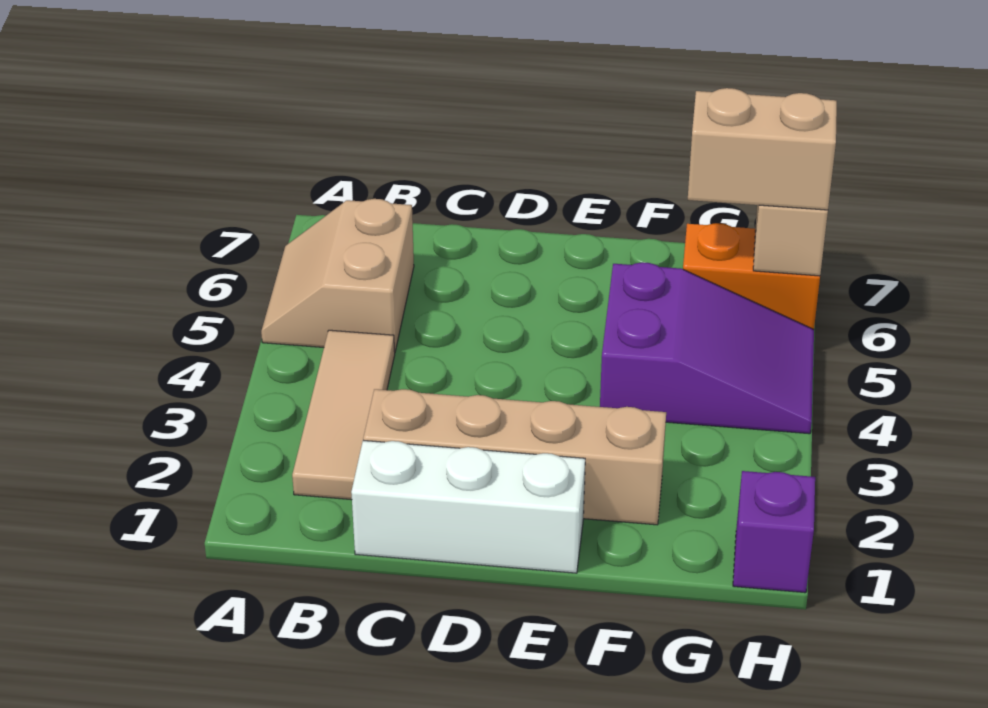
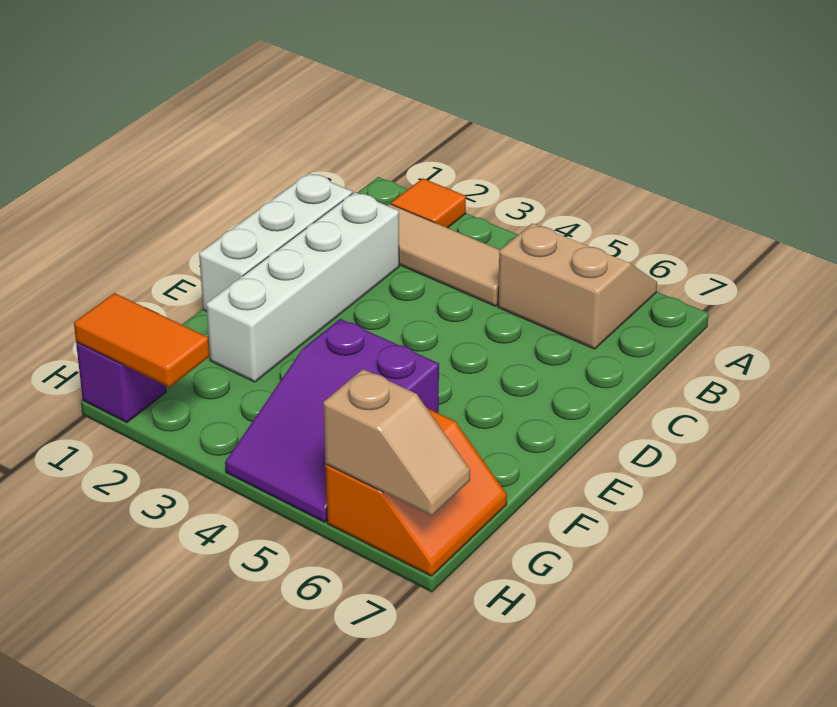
none -> orange 1x1 tile [391,178,466,228]
tan 1x4 brick [363,389,666,525] -> white 1x4 brick [206,192,399,382]
tan 1x2 brick [688,88,837,210] -> none
none -> orange 1x2 tile [74,293,209,387]

